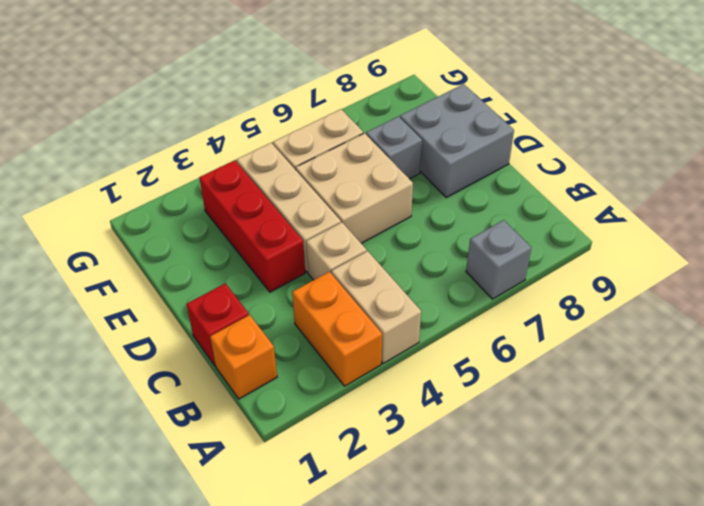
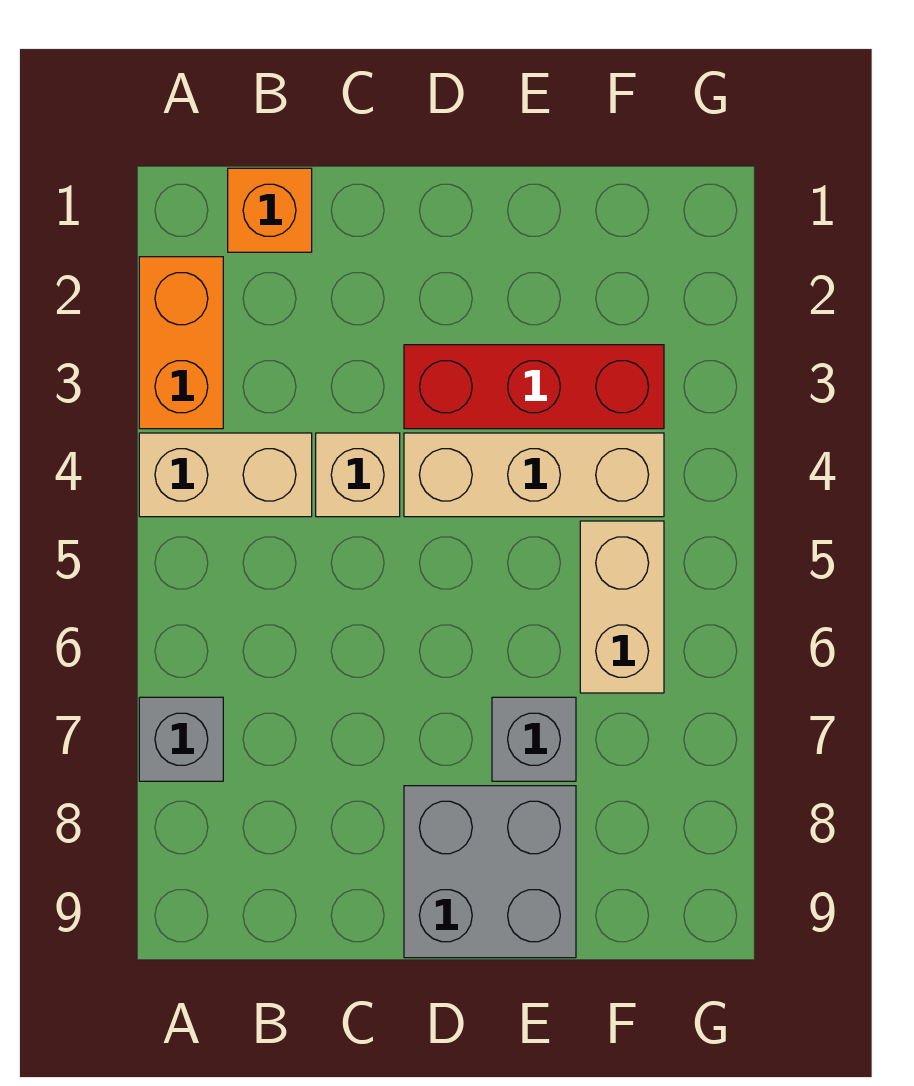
orange 1x2 brick [292,272,382,386] -> orange 1x2 brick turned to [139,257,223,429]
red 1x1 brick [187,283,249,366] -> none
tan 2x2 brick [296,133,413,243] -> none

